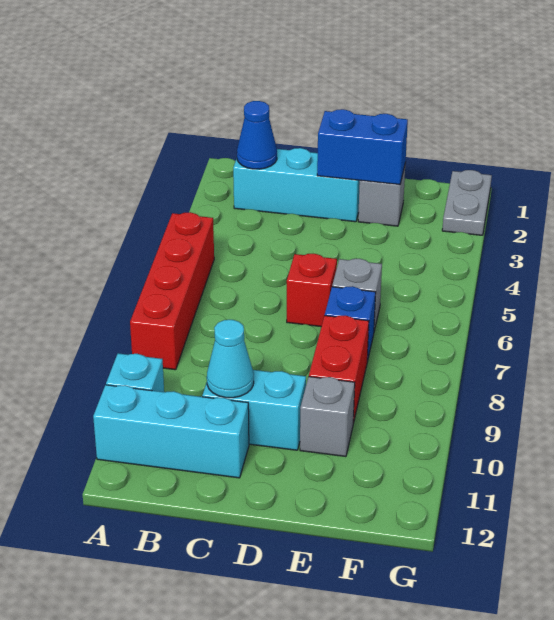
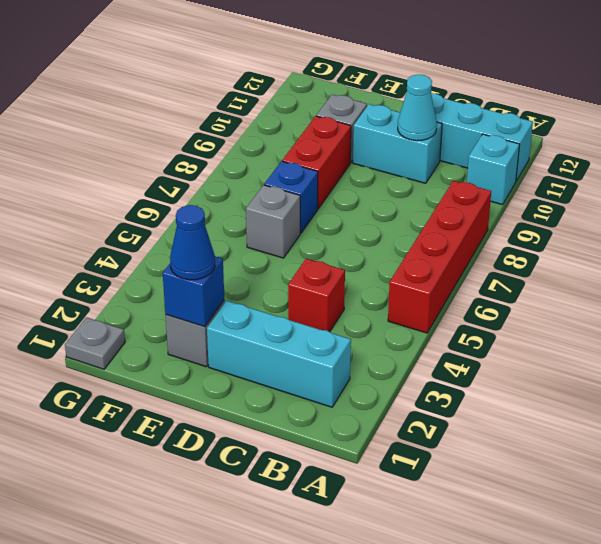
blue 1x1 cone [237,101,277,169] -> blue 1x1 cone moved to [170,205,215,280]
blue 1x2 brick [317,109,408,185] -> blue 1x1 brick [163,256,224,327]
red 1x1 brick [287,254,337,327] -> red 1x1 brick moved to [288,259,345,332]
grey 1x2 plate [442,170,492,235] -> grey 1x1 plate [65,318,125,369]

